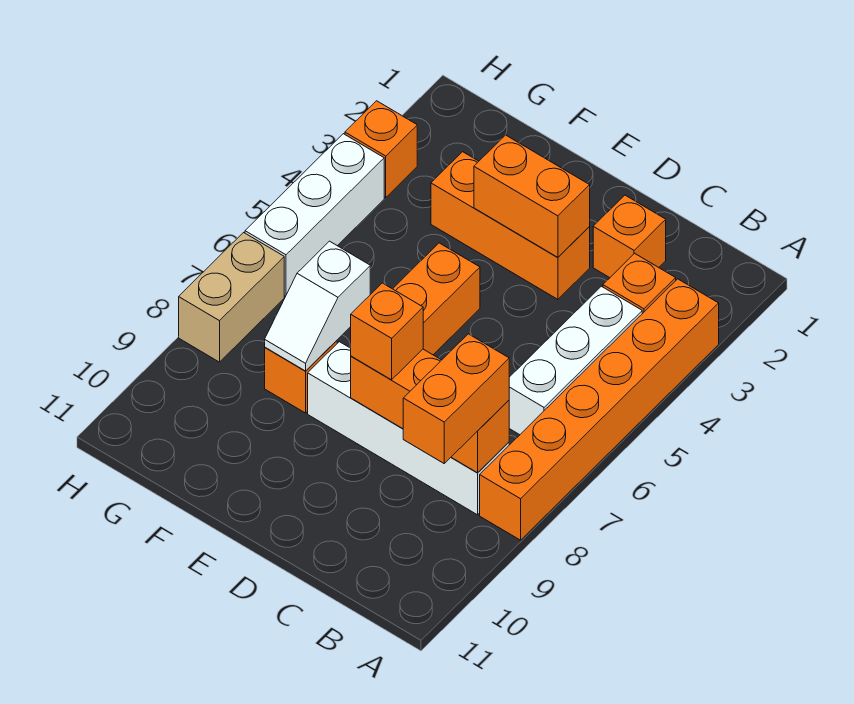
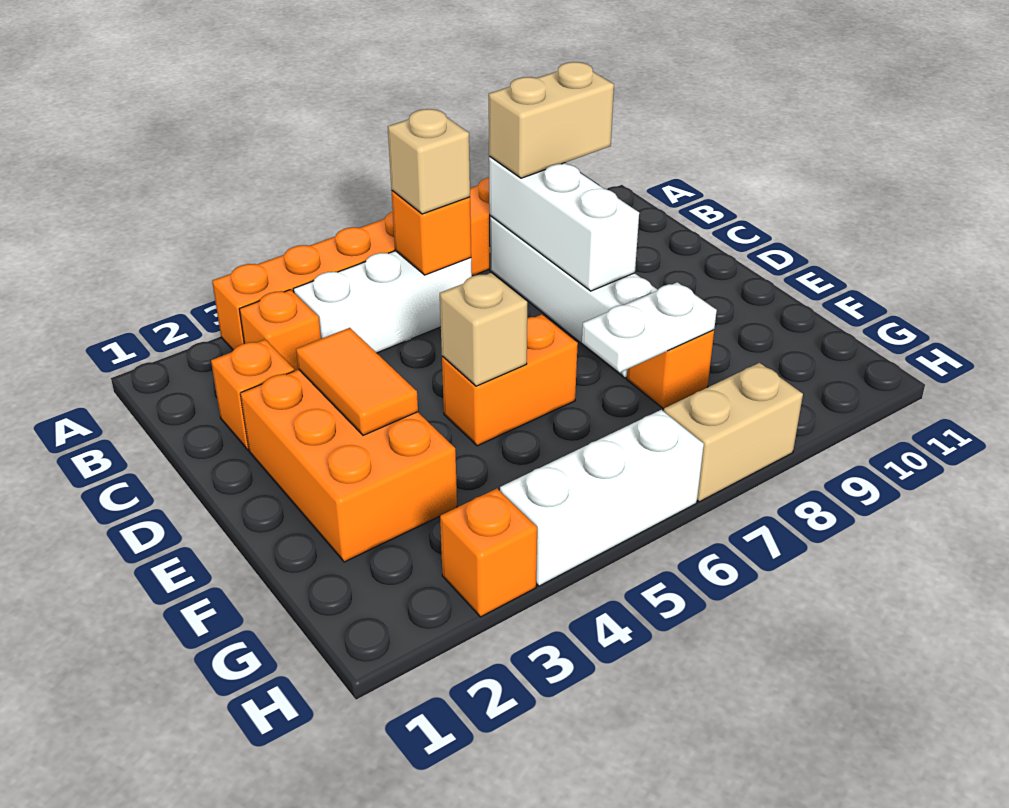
none -> tan 1x1 brick [388,109,470,214]
orange 1x3 brick [351,349,509,473] -> white 1x3 brick [489,156,639,291]
orange 1x2 brick [403,334,509,463] -> tan 1x2 brick [489,62,614,178]
orange 1x3 brick [431,152,590,299] -> orange 2x3 brick [240,369,457,562]
orange 1x2 brick [474,135,590,257] -> orange 1x2 tile [296,328,418,435]
orange 1x1 brick [351,283,423,380] -> orange 1x1 brick moved to [392,191,471,275]
none -> tan 1x1 brick [440,273,527,386]
white 1x2 slope [265,241,370,371] -> white 1x2 plate [582,282,717,372]

